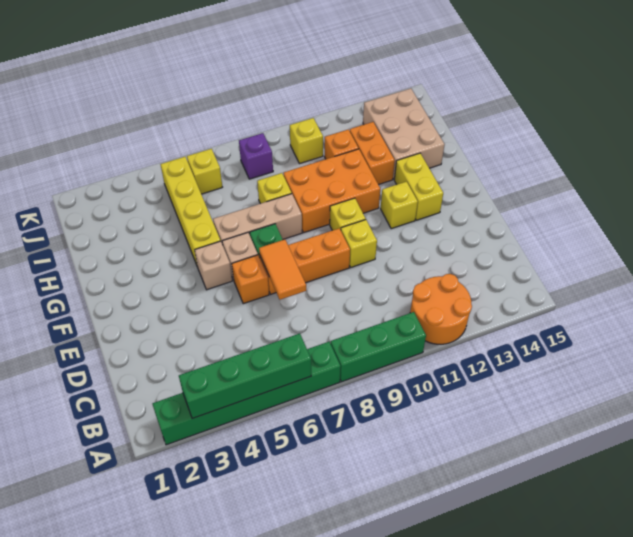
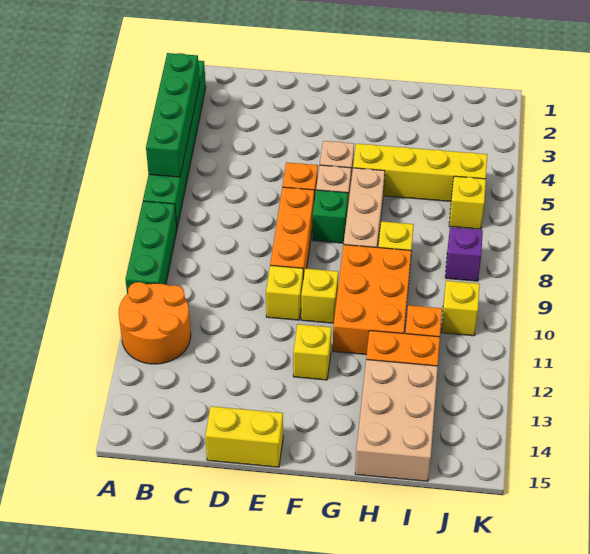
orange 1x2 tile [259,240,306,300] -> none
yellow 1x2 brick [394,153,443,220] -> yellow 1x2 brick moved to [205,406,283,467]
tan 2x3 brick [363,88,445,179] -> tan 2x3 brick turned to [355,360,438,481]

